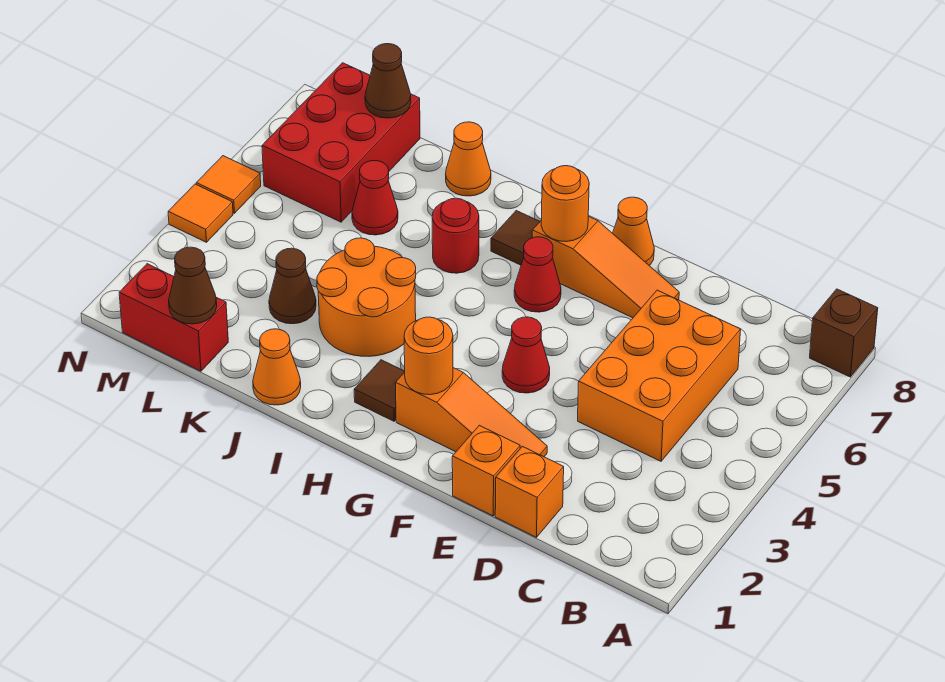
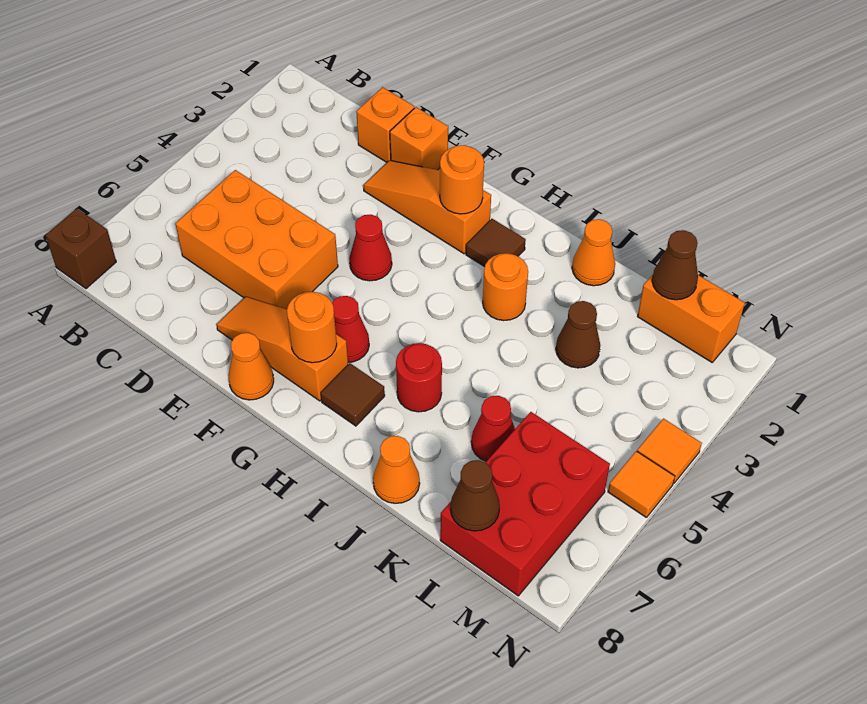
orange 2x3 brick [578,290,741,461] -> orange 2x3 brick turned to [175,170,338,309]
orange 2x2 round brick [317,238,416,356] -> orange 1x1 round brick [483,253,528,321]
red 1x2 brick [119,264,228,371] -> orange 1x2 brick [638,275,745,362]

